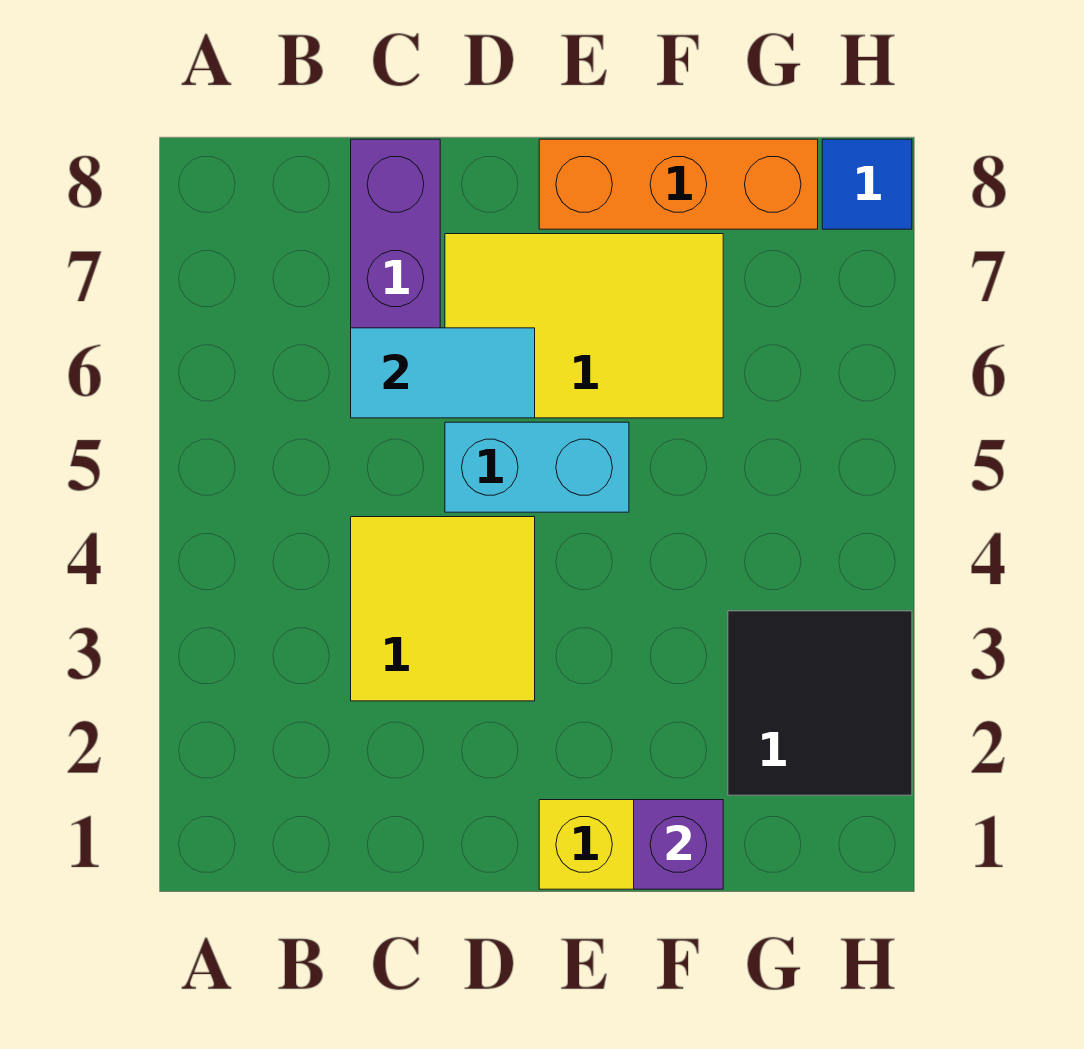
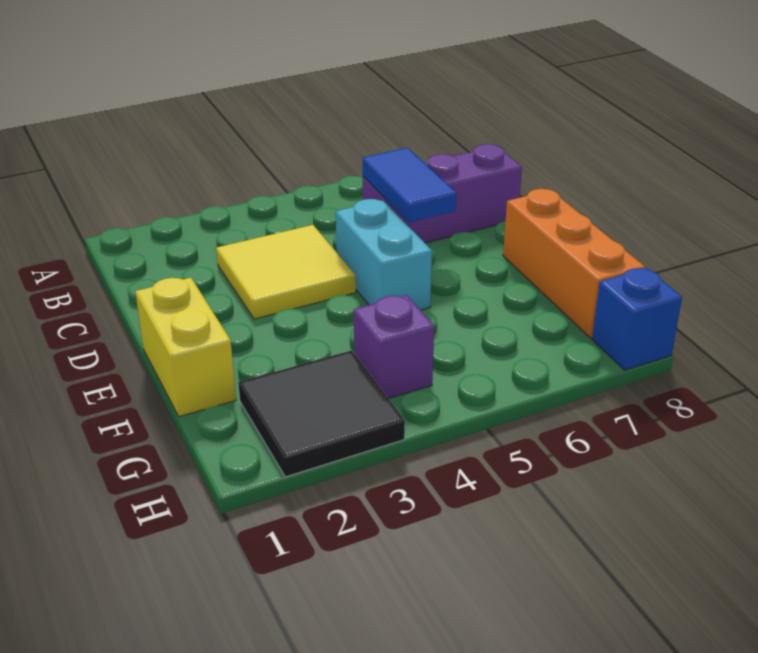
cyan 1x2 tile [351,328,535,418] -> blue 1x2 tile [363,148,456,223]
yellow 2x3 tile [445,234,723,418] -> none
purple 1x1 brick [634,800,723,889] -> purple 1x1 brick moved to [354,295,434,399]
blue 1x1 tile [822,139,912,229] -> blue 1x1 brick [592,268,682,370]

